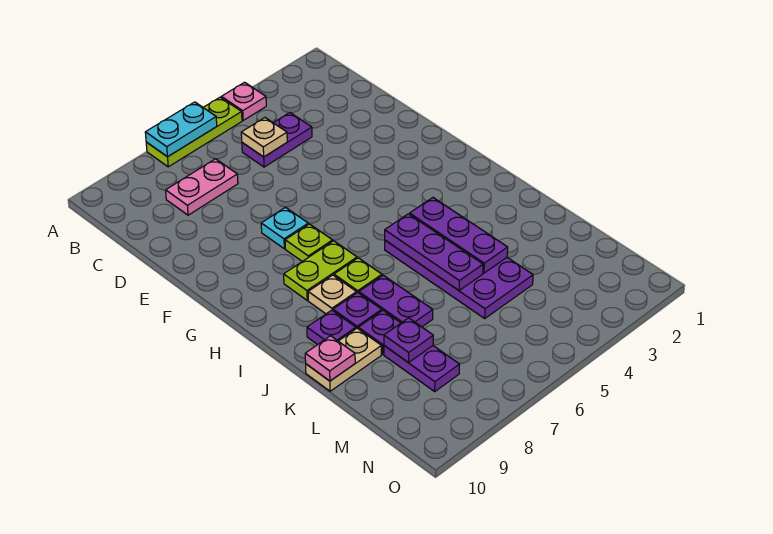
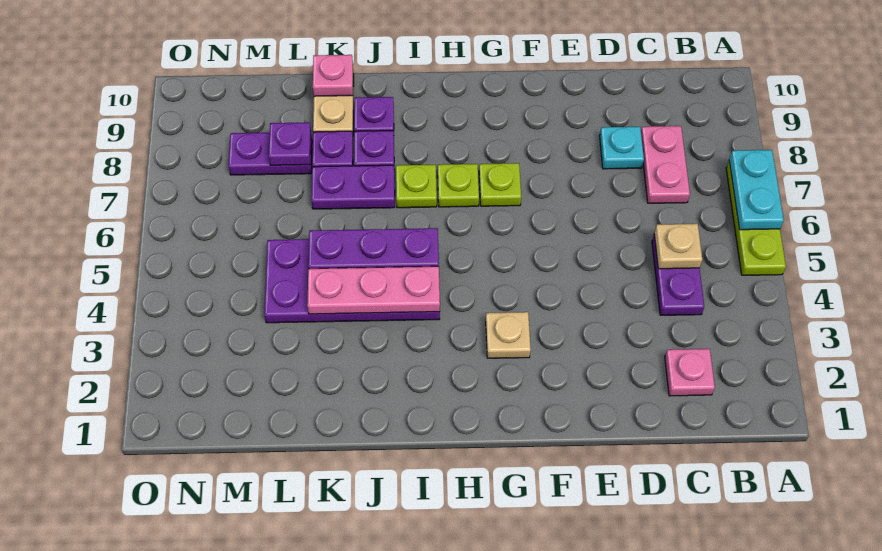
pink 1x1 plate [221,82,266,120] -> pink 1x1 plate moved to [665,349,715,396]
cyan 1x1 plate [261,207,308,249] -> cyan 1x1 plate moved to [600,127,644,169]
lime 1x2 plate [284,241,357,300] -> lime 1x1 plate [438,164,479,207]
purple 1x3 plate [410,198,508,273] -> pink 1x3 plate [307,266,440,314]
tan 1x1 plate [308,275,356,314] -> tan 1x1 plate moved to [486,312,531,358]

